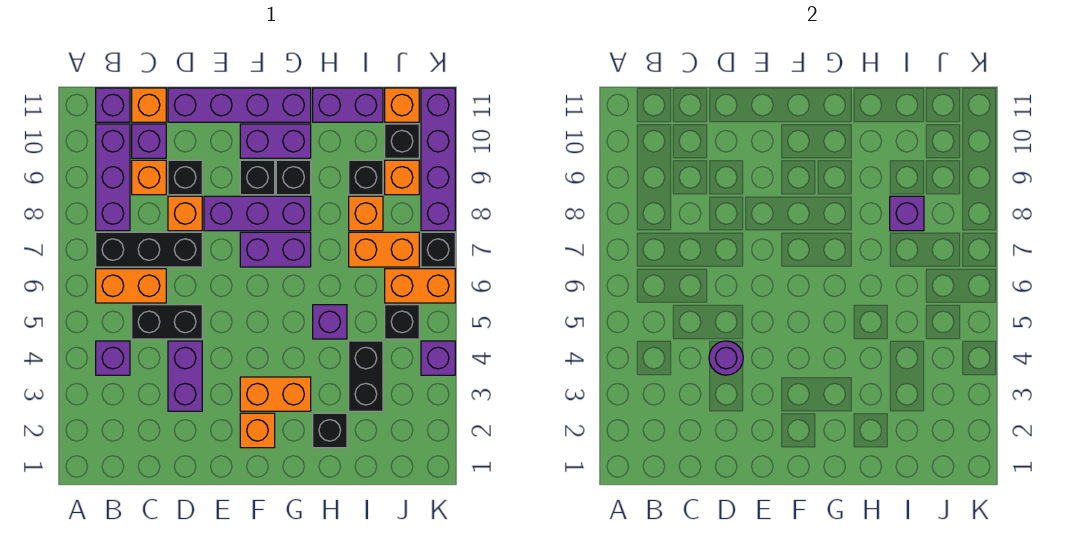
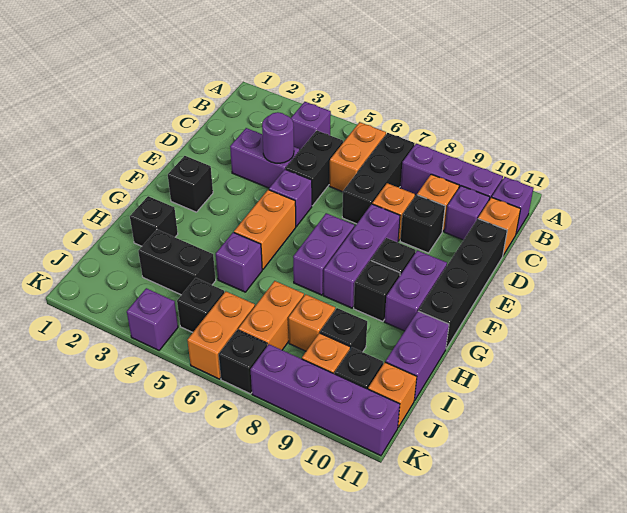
purple 1x4 brick [168,88,311,122] -> black 1x4 brick [419,219,507,349]
orange 1x1 brick [240,413,275,448] -> black 1x1 brick [168,156,213,212]
orange 1x2 brick [240,377,311,411] -> orange 1x2 brick moved to [234,190,296,269]
purple 1x1 brick [890,196,924,231] -> purple 1x1 brick moved to [269,169,312,226]

